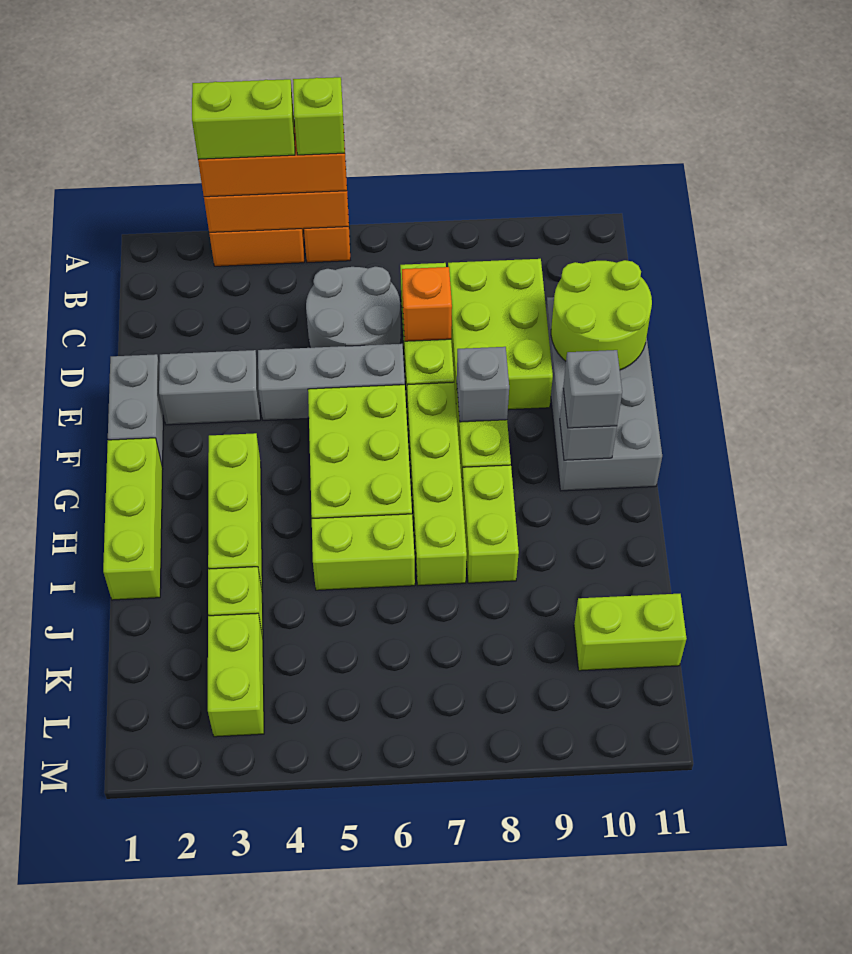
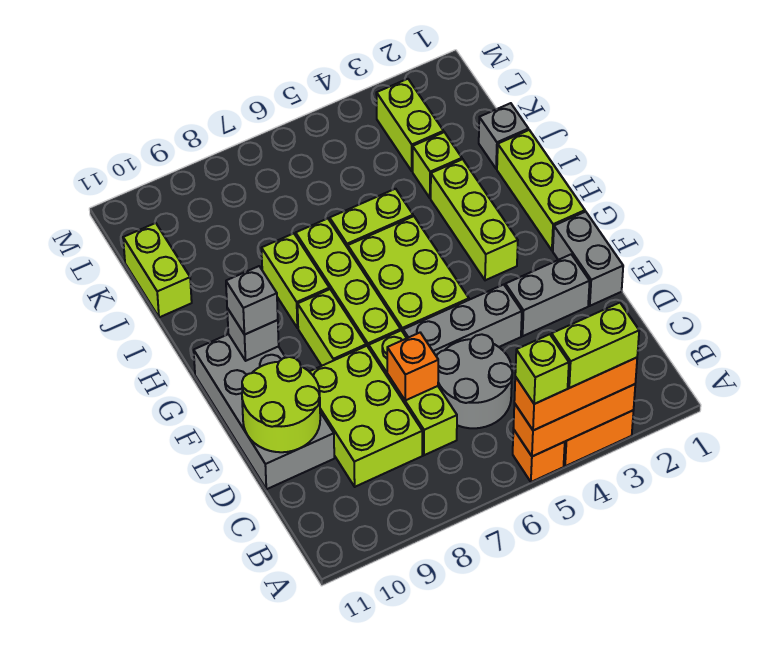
grey 1x1 brick [457,347,509,422] -> grey 1x1 brick moved to [479,103,528,169]
lime 1x2 brick [574,594,687,671] -> lime 1x2 brick turned to [123,223,192,317]

